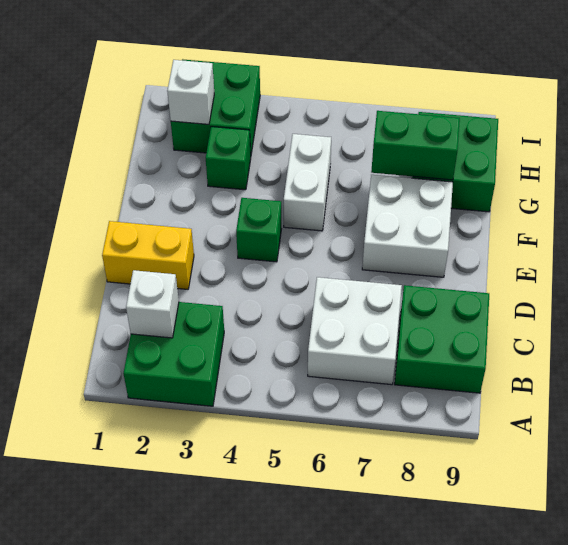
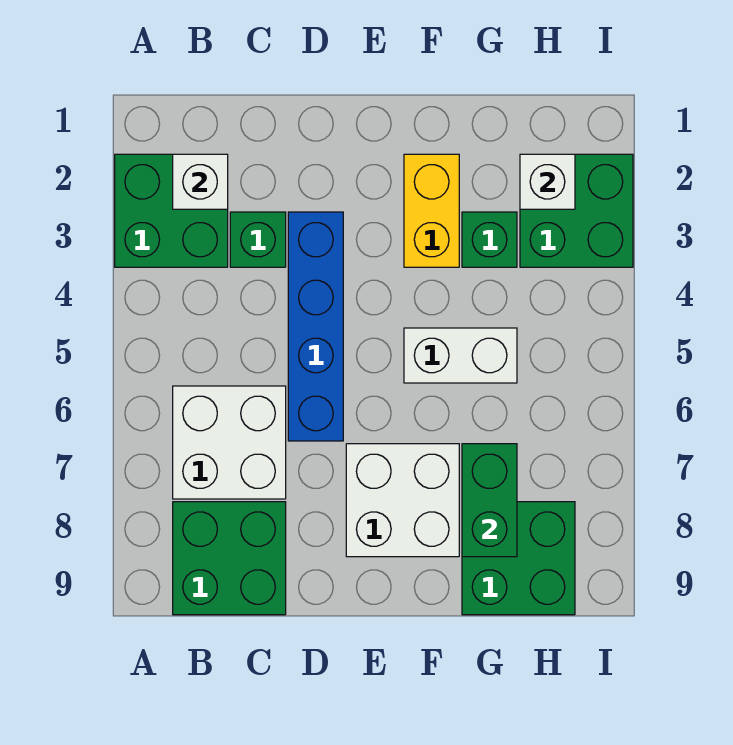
yellow 1x2 brick [102,221,194,289] -> yellow 1x2 brick moved to [404,154,459,267]
none -> blue 1x4 brick [288,212,343,441]
green 1x1 brick [236,198,281,262] -> green 1x1 brick moved to [230,212,286,267]

